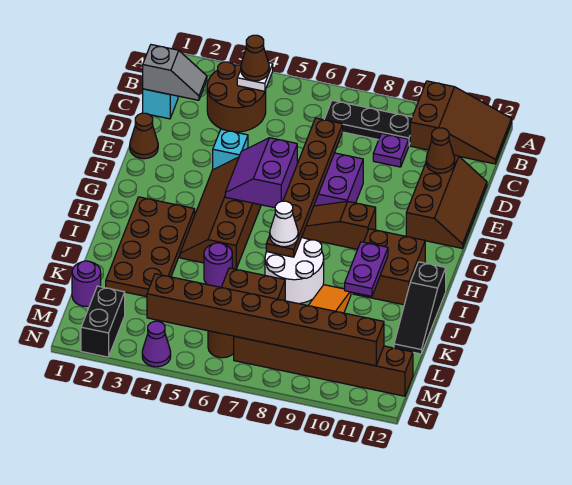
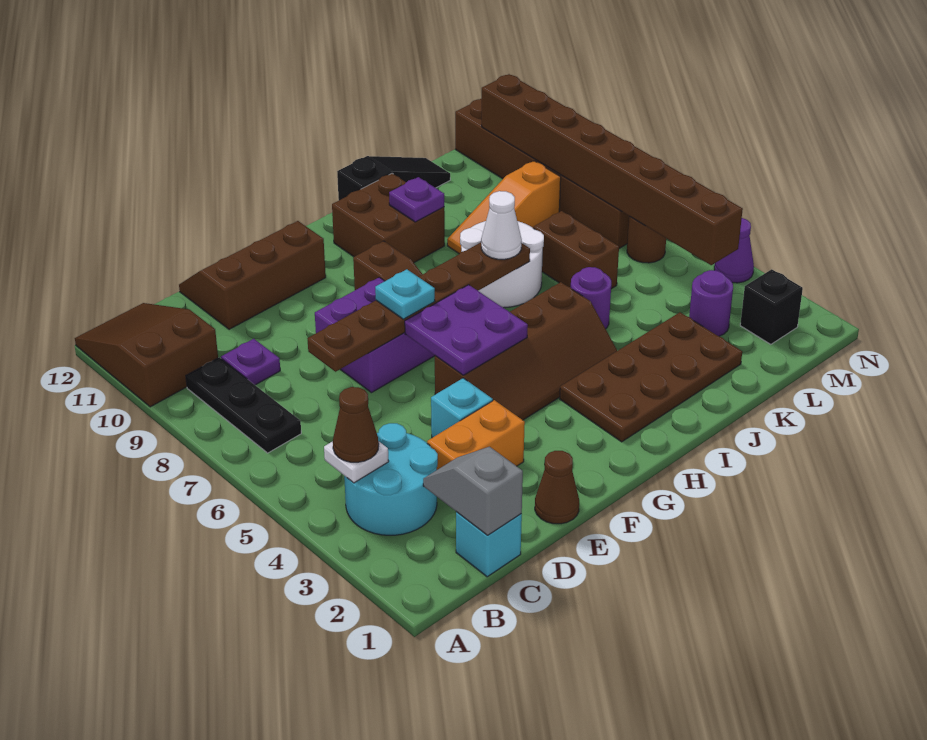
brown 2x2 round brick [207,62,266,132] -> cyan 2x2 round brick [344,423,438,535]
none -> orange 1x2 brick [427,400,525,470]
brown 1x1 cone [426,128,455,173] -> none
purple 2x2 slope [225,138,297,208] -> purple 2x2 plate [405,285,528,375]
none -> cyan 1x1 plate [375,269,435,319]
purple 1x2 plate [345,242,388,296] -> purple 1x1 plate [389,177,444,222]
purple 1x1 round brick [72,261,101,306] -> purple 1x1 round brick moved to [689,270,733,336]
black 1x2 brick [81,286,125,357] -> black 1x1 brick [740,269,803,344]

